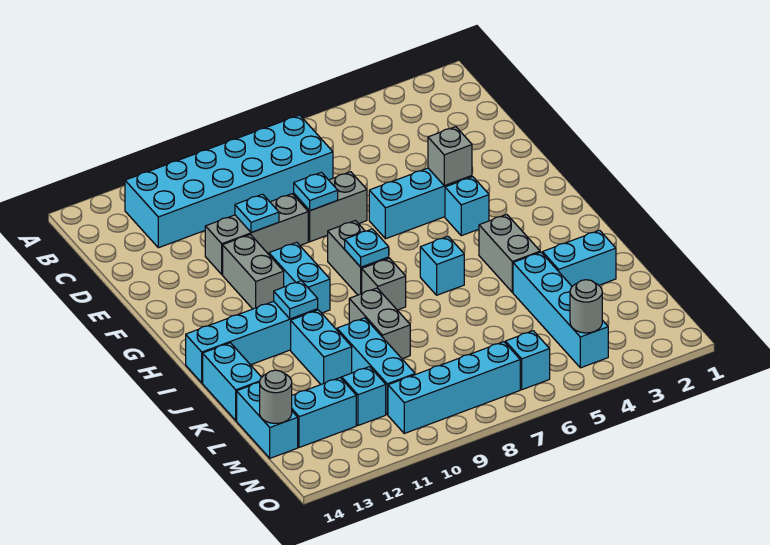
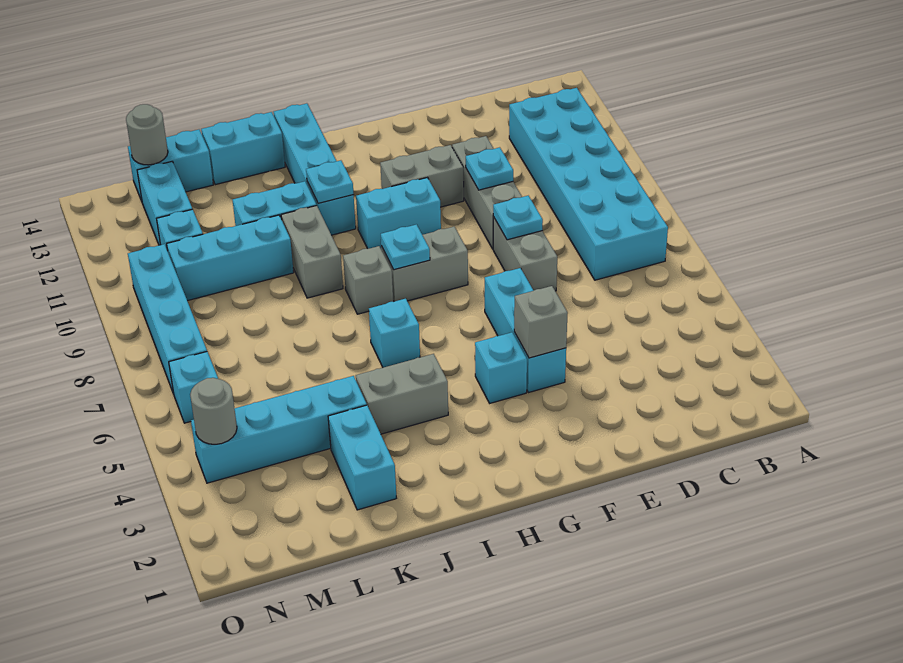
grey 1x2 brick [349,288,410,359] -> grey 1x2 brick turned to [281,205,343,298]

